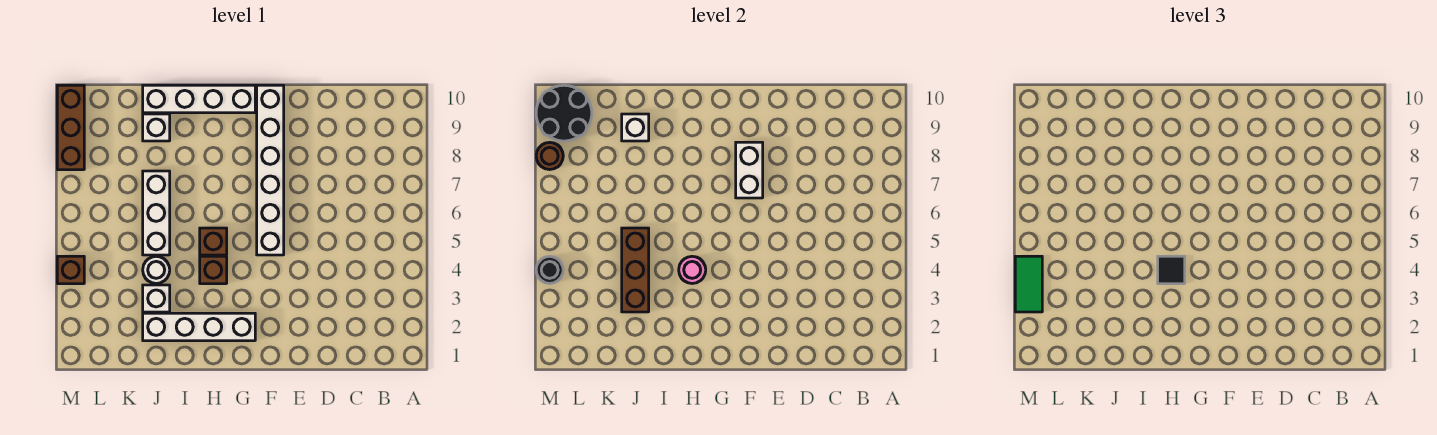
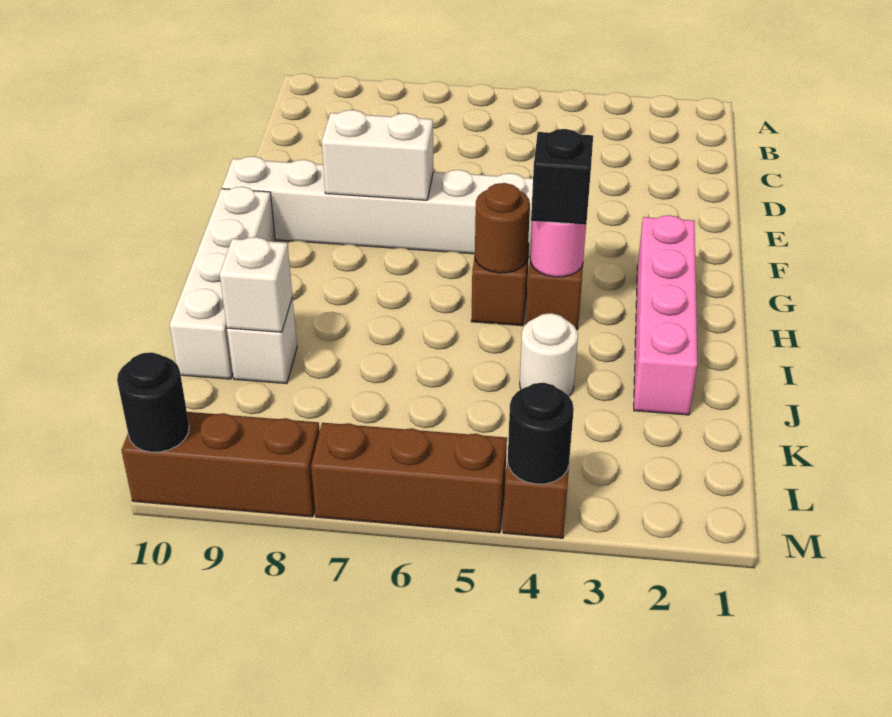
white 1x4 brick [143,313,255,341] -> pink 1x4 brick [634,215,697,415]
black 1x1 tile [1158,256,1185,284] -> black 1x1 brick [531,129,593,225]
white 1x1 brick [143,285,170,312] -> none
brown 1x3 brick [622,228,649,312] -> brown 1x3 brick moved to [311,423,507,533]
white 1x3 brick [143,171,170,255] -> none
black 2x2 round brick [536,85,592,141] -> black 1x1 round brick [117,352,189,452]
green 1x2 tile [1015,256,1042,312] -> none
brown 1x1 round brick [536,142,563,170] -> brown 1x1 round brick moved to [475,183,530,273]

